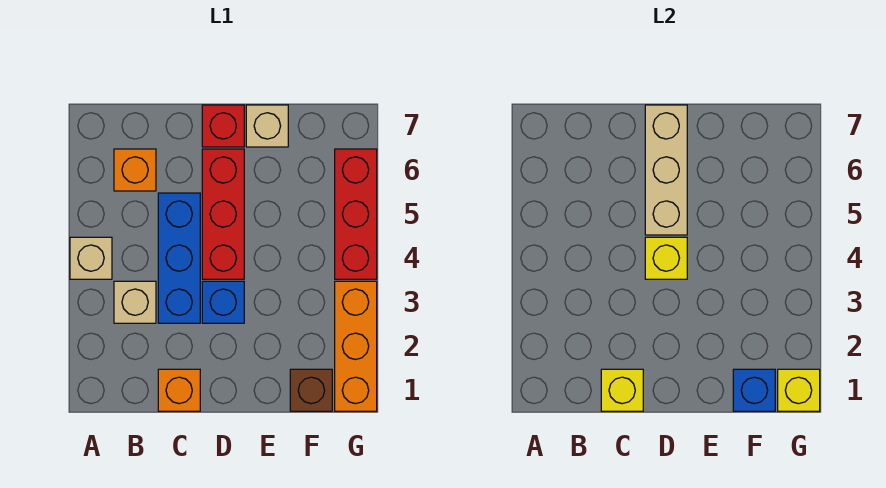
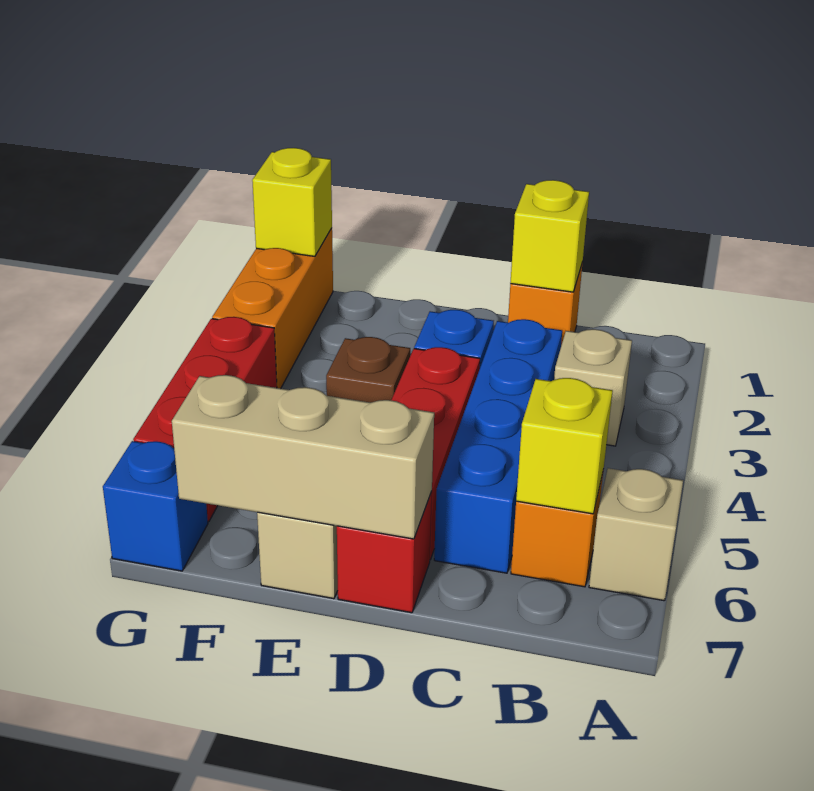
tan 1x1 brick [70,237,112,279] -> tan 1x1 brick moved to [589,468,683,601]
blue 1x3 brick [158,193,200,323] -> blue 1x4 brick [434,319,562,573]
yellow 1x1 brick [645,237,687,279] -> yellow 1x1 brick moved to [516,378,613,514]
tan 1x3 brick [645,105,687,235] -> tan 1x3 brick turned to [172,375,434,539]
brown 1x1 brick [290,369,332,411] -> brown 1x1 brick moved to [326,337,410,403]
blue 1x1 brick [733,369,775,411] -> blue 1x1 brick moved to [103,441,208,571]

